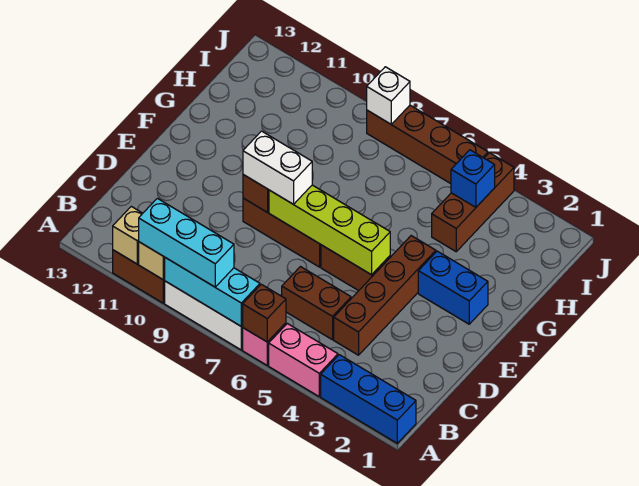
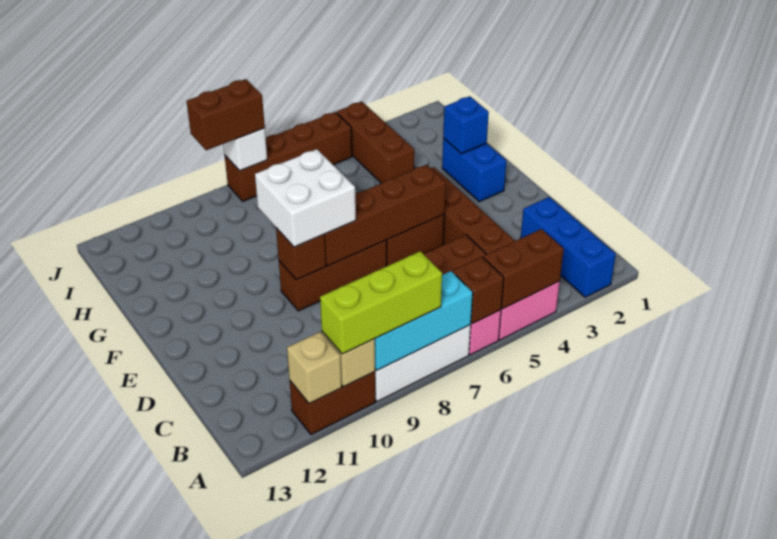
blue 1x3 brick [321,355,416,443] -> blue 1x3 brick turned to [521,197,616,297]
none -> brown 1x2 brick [483,229,564,309]
cyan 1x3 brick [139,198,234,287] -> lime 1x3 brick [320,251,442,354]
lime 1x4 brick [269,185,390,275] -> brown 1x4 brick [324,164,446,266]
white 1x2 brick [243,131,312,204] -> white 2x2 brick [255,149,356,247]
blue 1x2 brick [418,251,488,324] -> blue 1x2 brick turned to [442,138,506,202]
blue 1x1 brick [451,150,495,207] -> blue 1x1 brick moved to [443,96,489,154]
none -> brown 1x2 brick [187,79,265,150]

